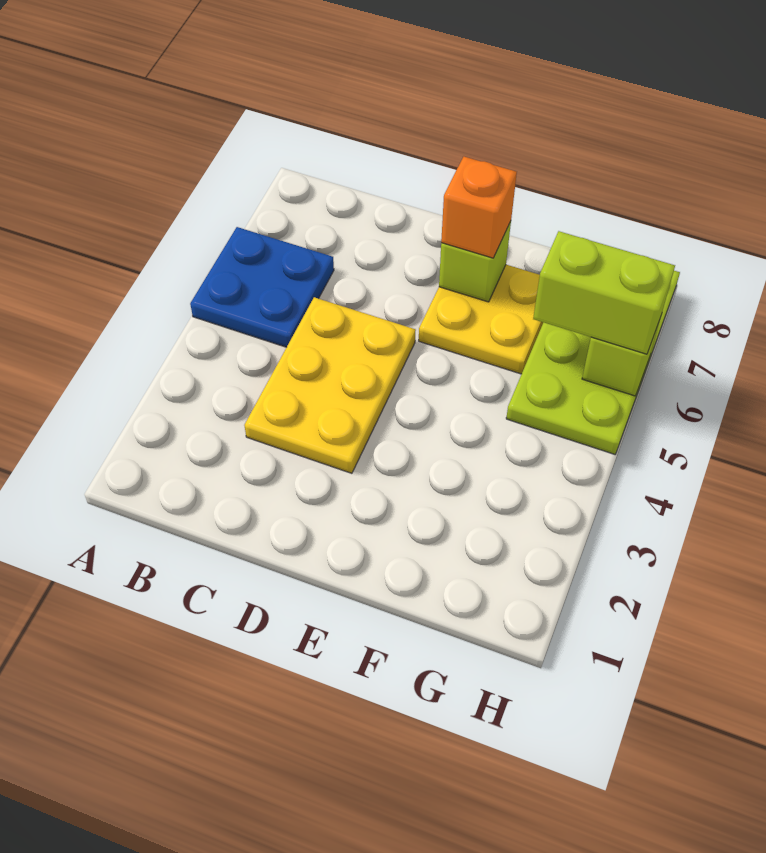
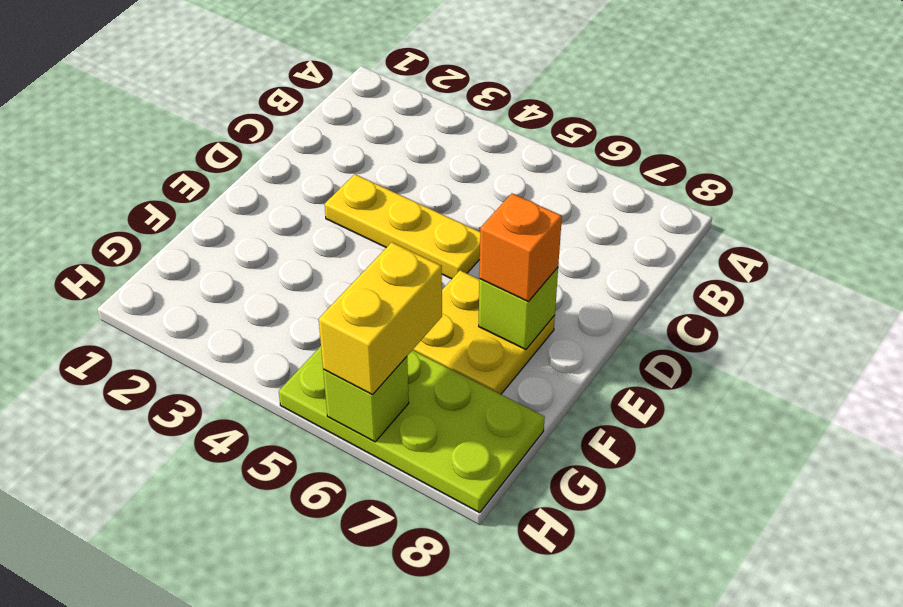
blue 2x2 plate [190,227,334,347] -> none
yellow 2x3 plate [244,297,416,473] -> yellow 1x3 plate [325,174,480,279]
lime 1x2 brick [533,231,675,354] -> yellow 1x2 brick [319,242,442,395]

